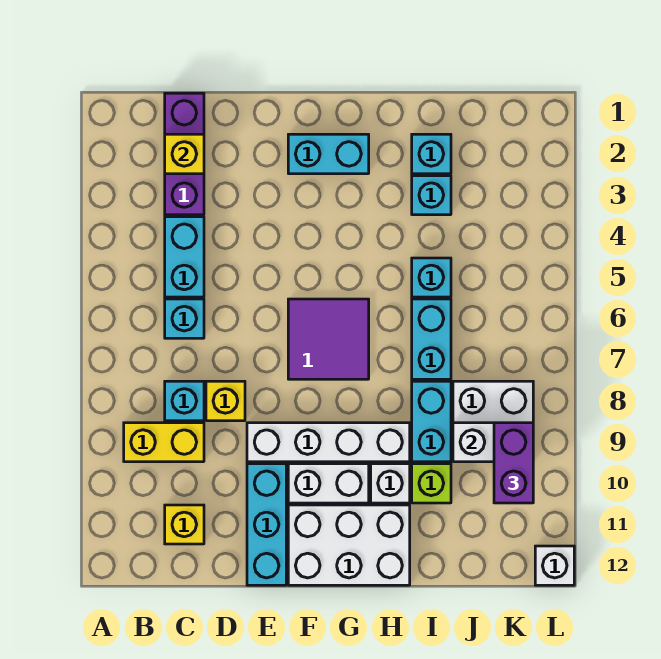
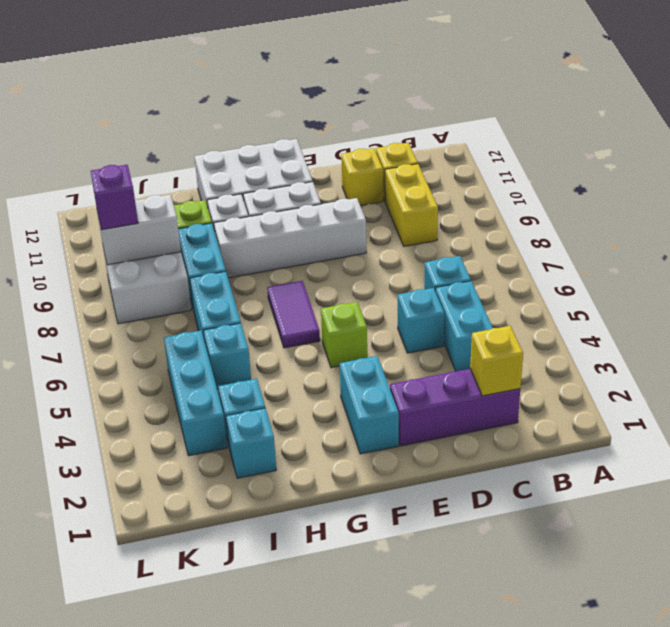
yellow 1x2 brick [124,423,204,462] -> yellow 1x2 brick turned to [385,164,438,246]
purple 1x3 brick [165,93,204,215] -> purple 1x3 brick turned to [390,369,520,446]
cyan 1x1 brick [165,381,204,421] -> cyan 1x1 brick moved to [398,288,444,353]
yellow 1x1 brick [206,381,245,421] -> yellow 1x1 brick moved to [341,148,383,206]
cyan 1x3 brick [247,464,286,585] -> cyan 1x3 brick moved to [164,331,227,456]
cyan 1x2 brick [288,134,369,174] -> cyan 1x2 brick turned to [340,356,399,454]
none -> lime 1x1 brick [321,302,367,368]
purple 2x2 tile [288,299,369,379] -> purple 1x2 tile [267,281,320,348]
purple 1x2 brick [494,423,533,503] -> purple 1x1 brick [91,165,138,230]
white 1x1 brick [535,546,574,585] -> none

